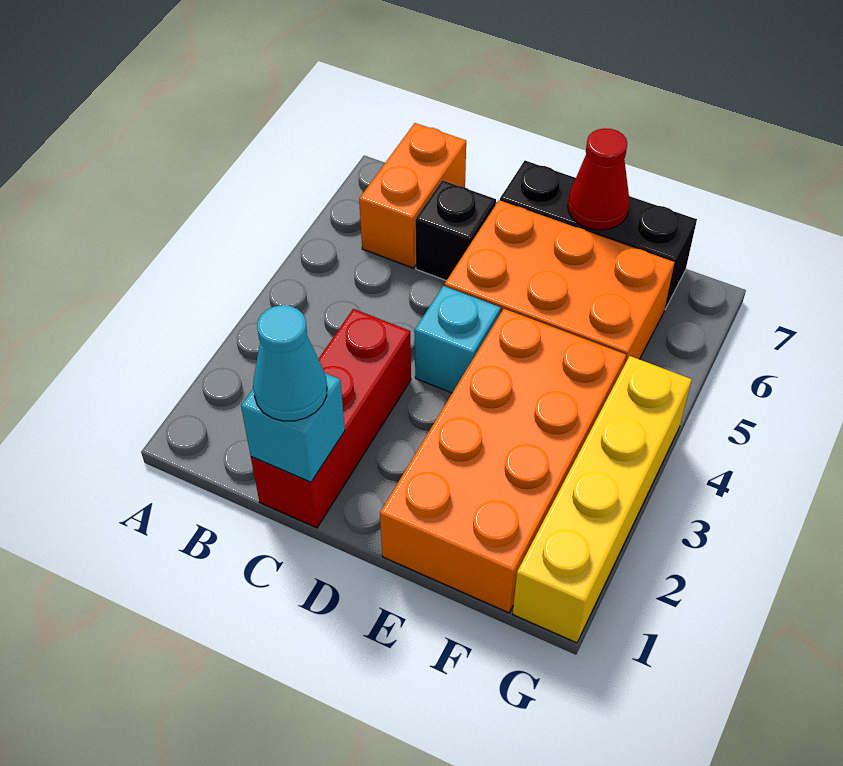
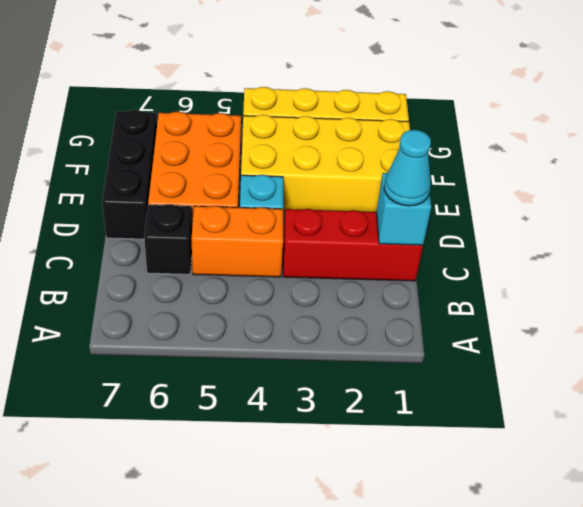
orange 1x2 brick [359,123,466,268] -> orange 1x2 brick moved to [192,206,283,277]
orange 2x4 brick [380,309,626,613] -> yellow 2x4 brick [241,115,410,212]
red 1x1 cone [568,128,630,230] -> none

